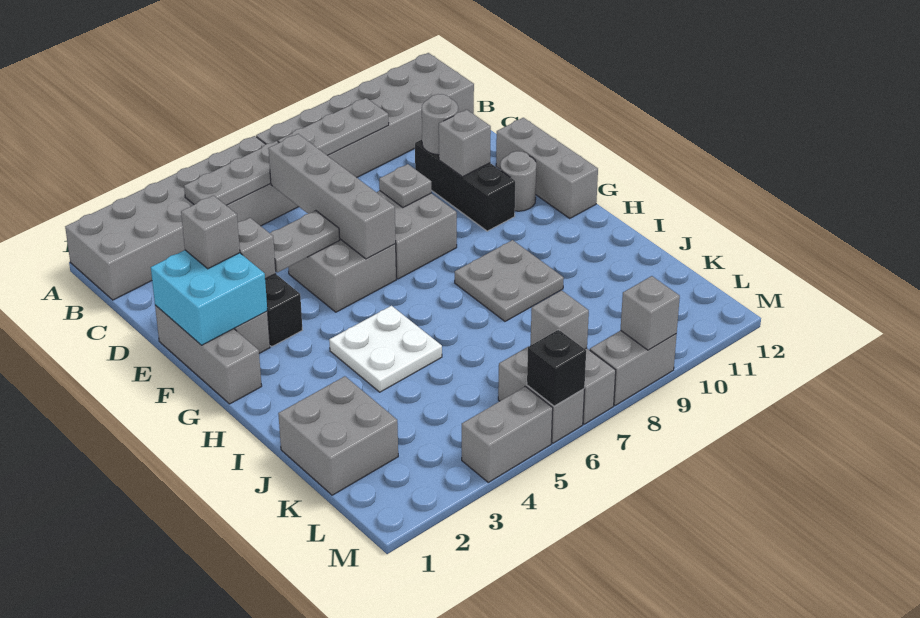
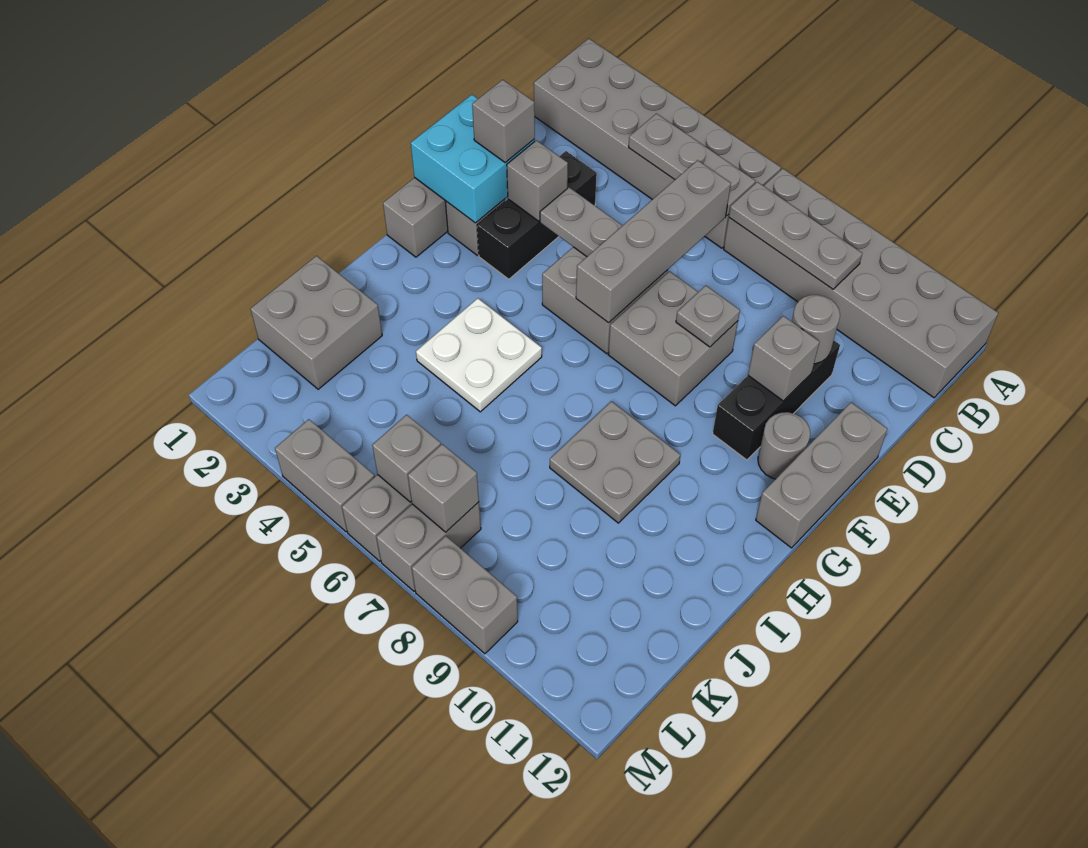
black 1x1 brick [527,330,586,406] -> none
grey 1x1 brick [621,276,680,350] -> grey 1x1 brick moved to [372,415,441,502]

